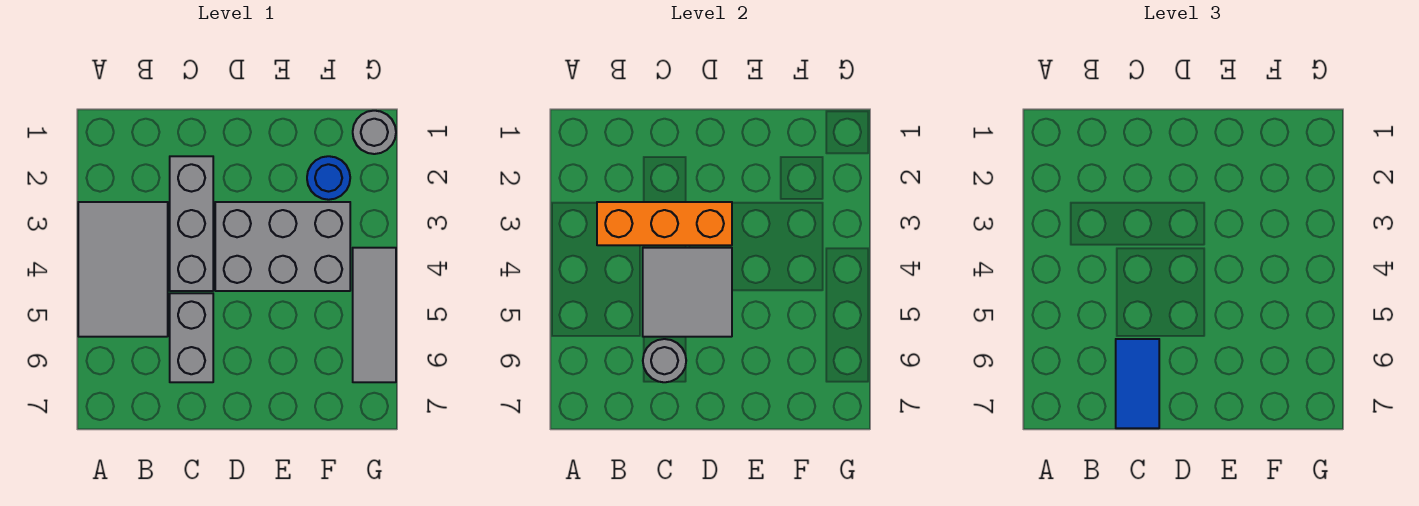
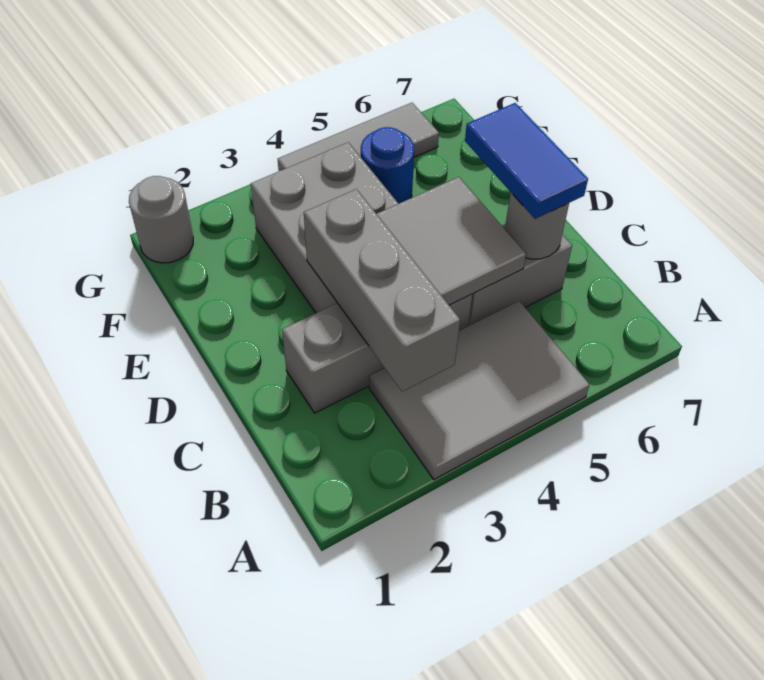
orange 1x3 brick [597,202,732,245] -> grey 1x3 brick [304,189,460,392]
blue 1x2 tile [1116,339,1159,428] -> blue 1x2 tile turned to [465,103,588,219]
blue 1x1 round brick [307,156,350,200] -> blue 1x1 round brick moved to [361,127,414,204]

